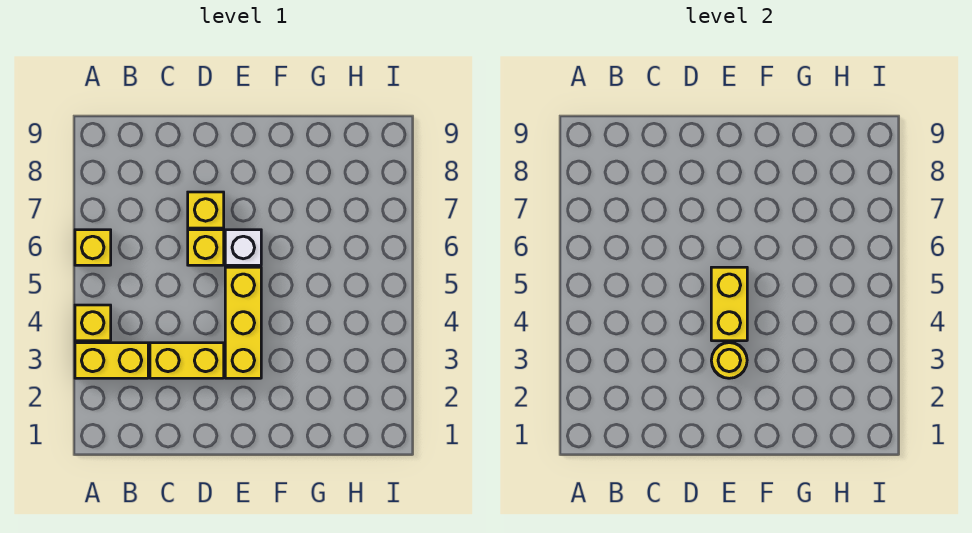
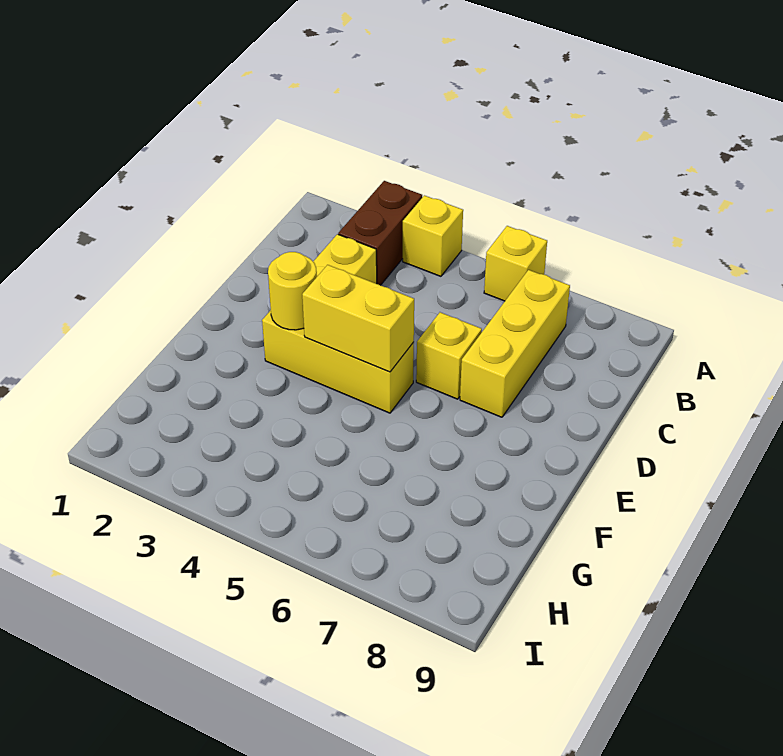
yellow 1x2 brick [75,343,148,378] -> brown 1x2 brick [338,181,422,285]
yellow 1x1 brick [188,192,224,228] -> yellow 1x3 brick [460,270,570,417]
white 1x1 brick [225,230,261,265] -> none

